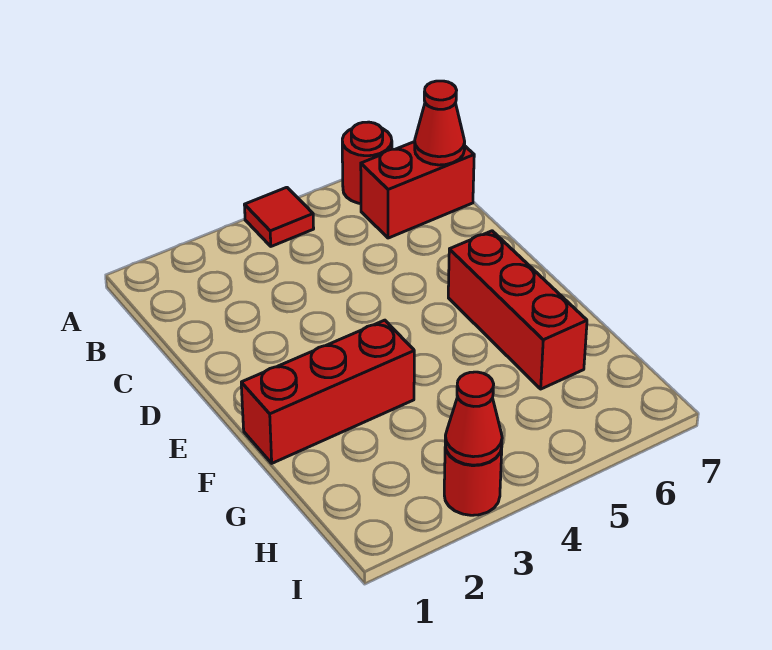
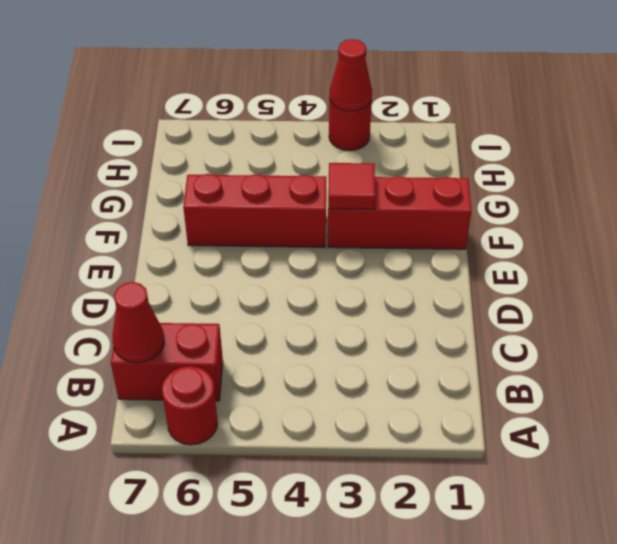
red 1x1 tile [245,187,314,246] -> red 1x1 tile moved to [328,163,375,209]
red 1x3 brick [448,231,587,389] -> red 1x3 brick turned to [183,174,326,247]

